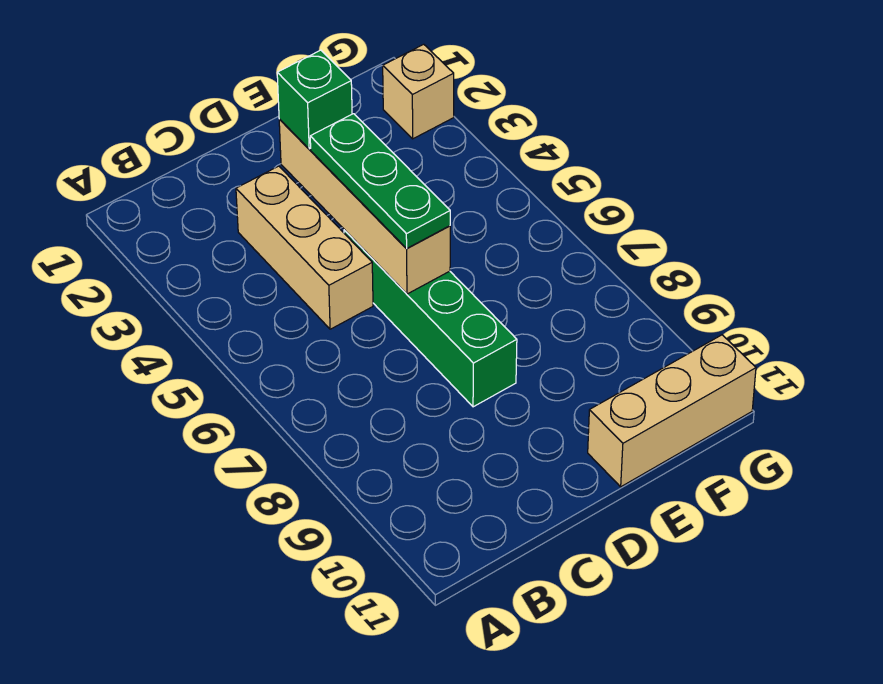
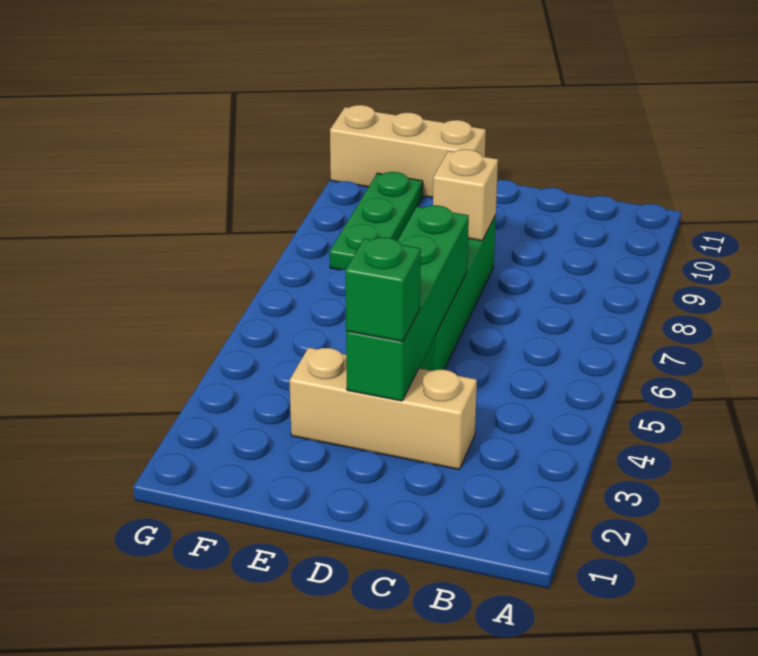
tan 1x3 brick [236,166,373,329] -> tan 1x3 brick turned to [289,348,477,470]
tan 1x4 brick [279,119,450,294] -> green 1x4 brick [346,205,469,401]
green 1x3 plate [310,114,450,249] -> green 1x3 plate moved to [330,172,423,270]
tan 1x1 brick [383,44,454,139] -> tan 1x1 brick moved to [433,149,498,241]

